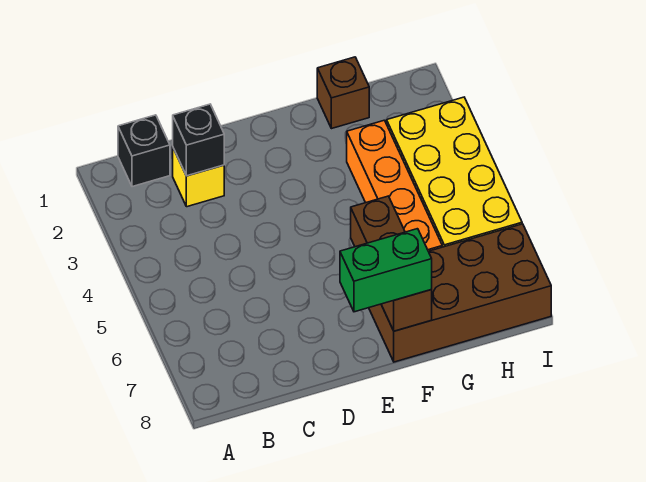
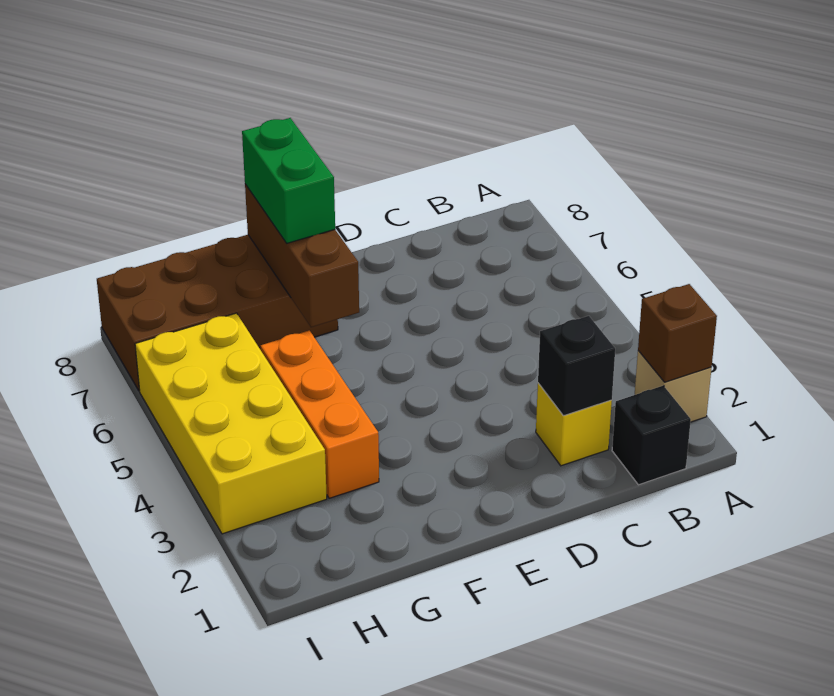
none -> tan 1x1 brick [635,351,711,422]
green 1x2 brick [340,229,432,312] -> green 1x2 brick turned to [242,118,335,243]
brown 1x1 brick [317,57,369,129] -> brown 1x1 brick moved to [638,284,717,382]
orange 1x4 brick [347,120,442,251] -> orange 1x3 brick [261,330,379,498]

